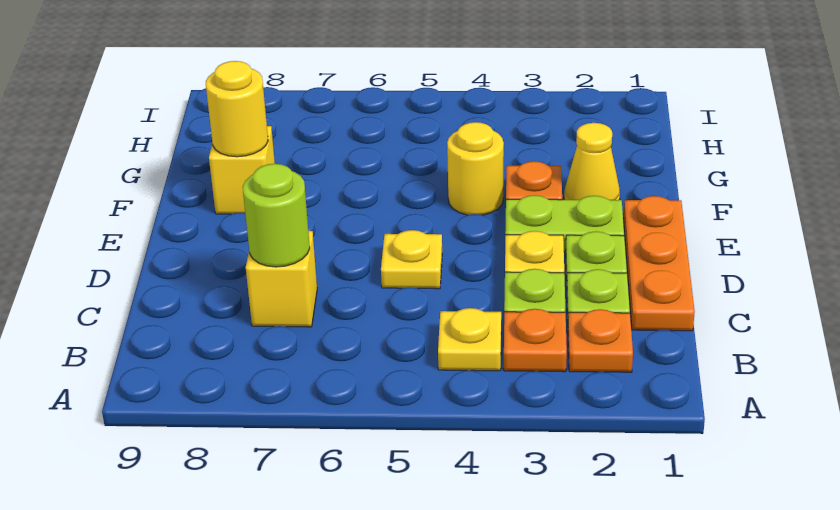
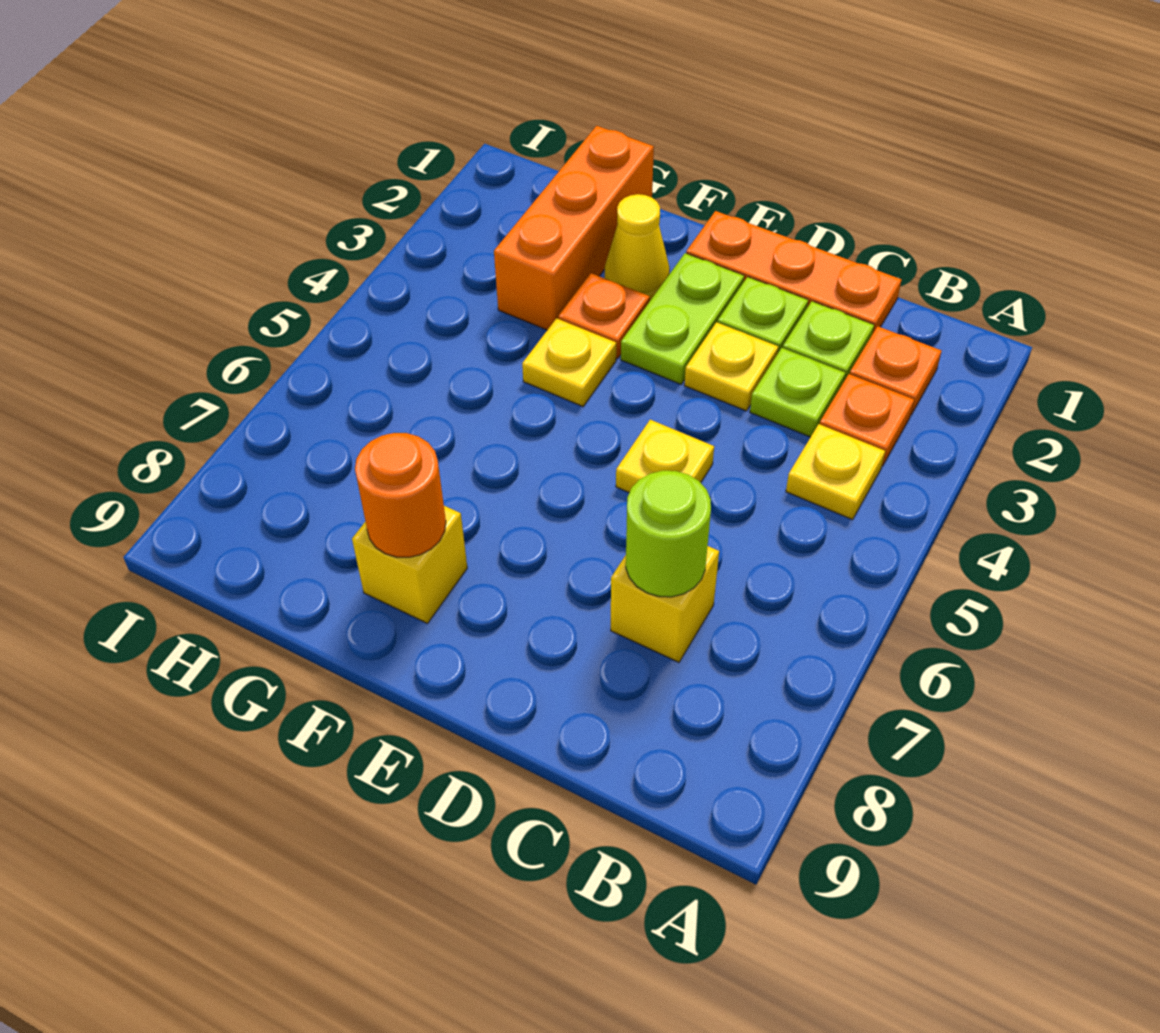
yellow 1x1 round brick [447,122,504,215] -> yellow 1x1 plate [522,318,616,407]
yellow 1x1 round brick [206,61,268,157] -> orange 1x1 round brick [355,433,446,557]
none -> orange 1x3 brick [494,126,654,330]

